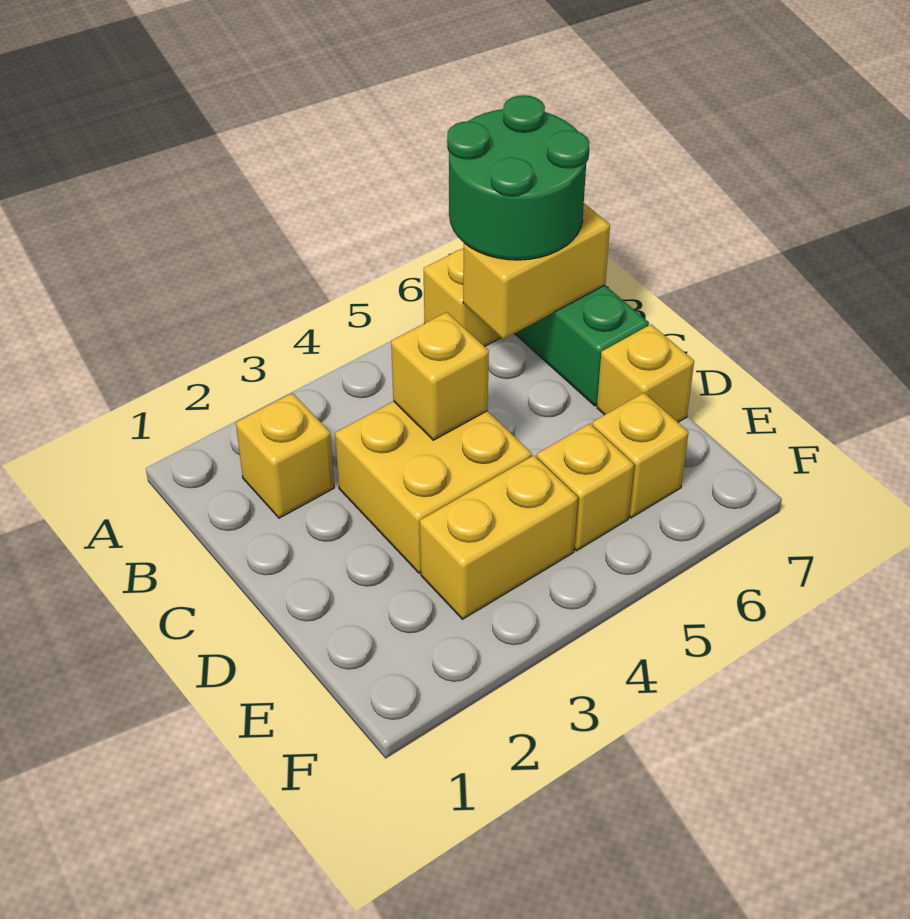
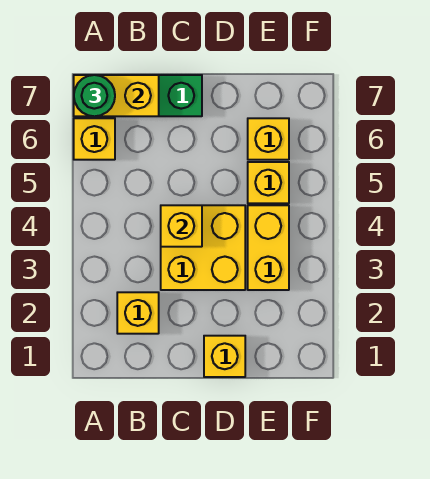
green 2x2 round brick [447,95,590,260] -> green 1x1 round brick [74,75,115,116]
yellow 1x2 brick [463,204,610,339] -> yellow 1x2 brick turned to [74,75,159,116]
yellow 1x1 brick [597,324,694,422] -> yellow 1x1 brick moved to [204,336,245,377]

